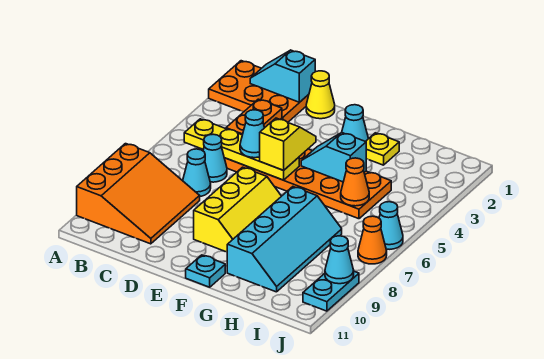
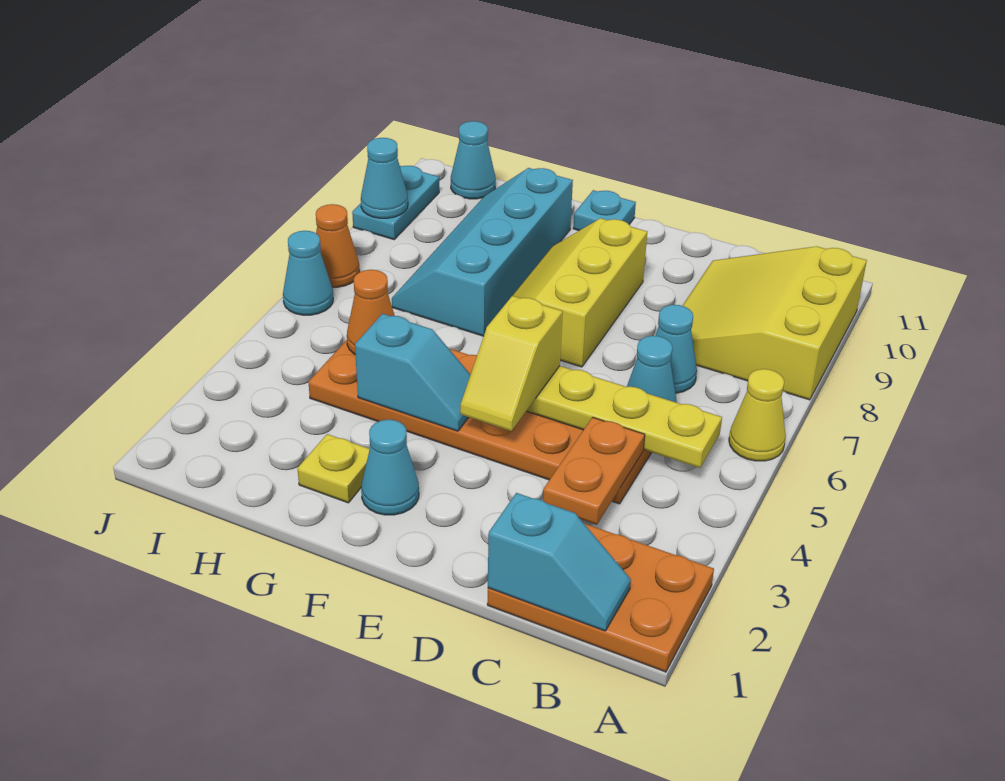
orange 3x3 slope [77,144,200,244] -> yellow 3x3 slope [682,246,867,400]
yellow 1x1 cone [306,71,335,119] -> yellow 1x1 cone moved to [729,369,786,461]
cyan 1x1 cone [240,110,264,158] -> cyan 1x1 cone moved to [451,121,496,199]

